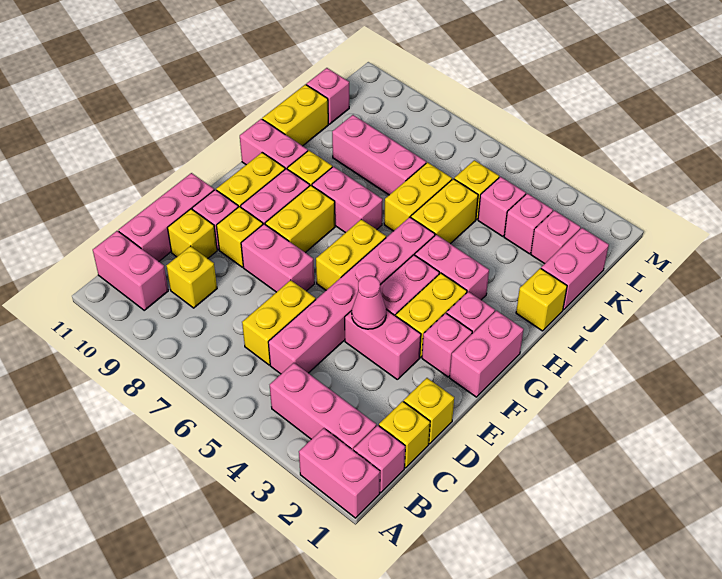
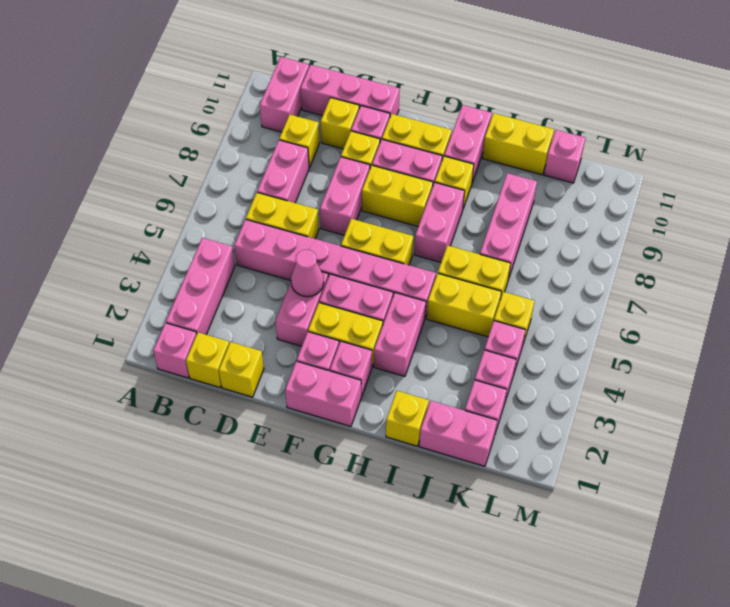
pink 1x2 brick [299,428,380,518] -> pink 1x2 brick moved to [257,140,309,203]

